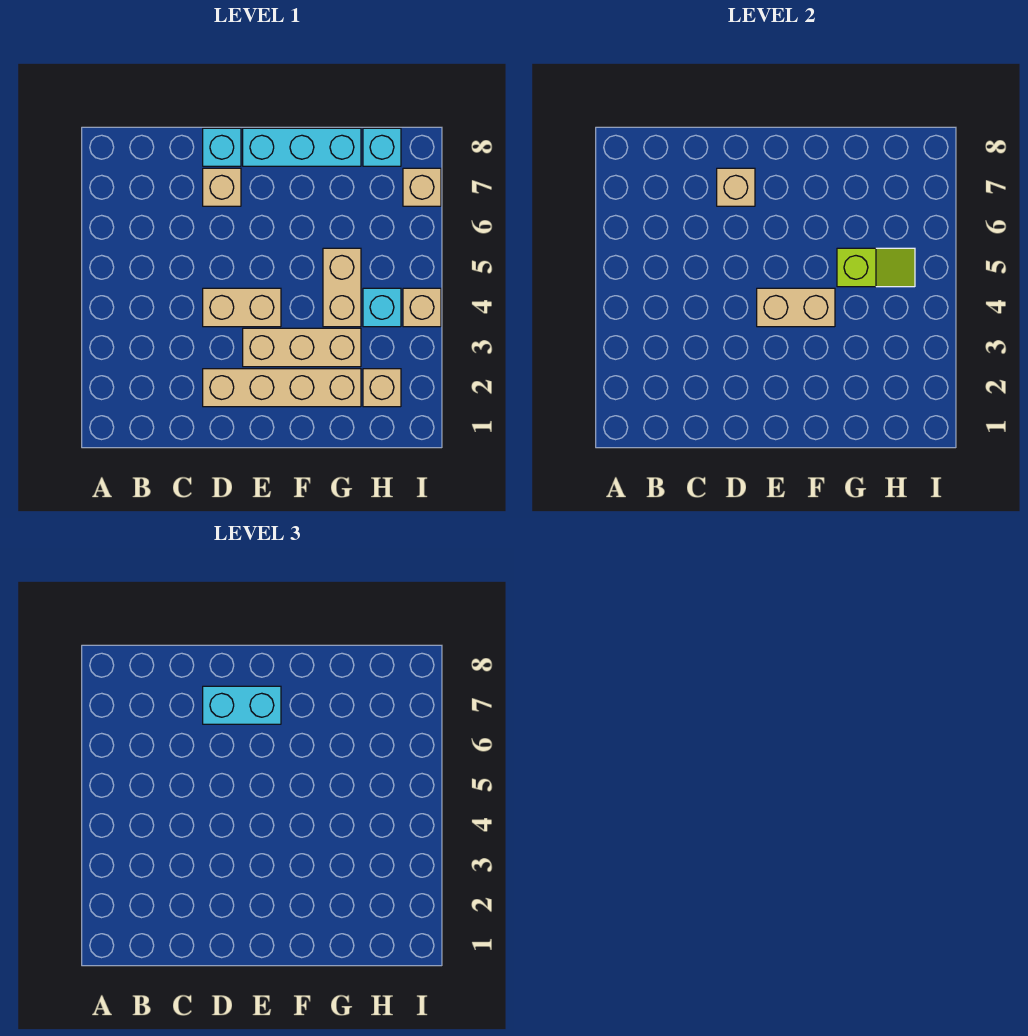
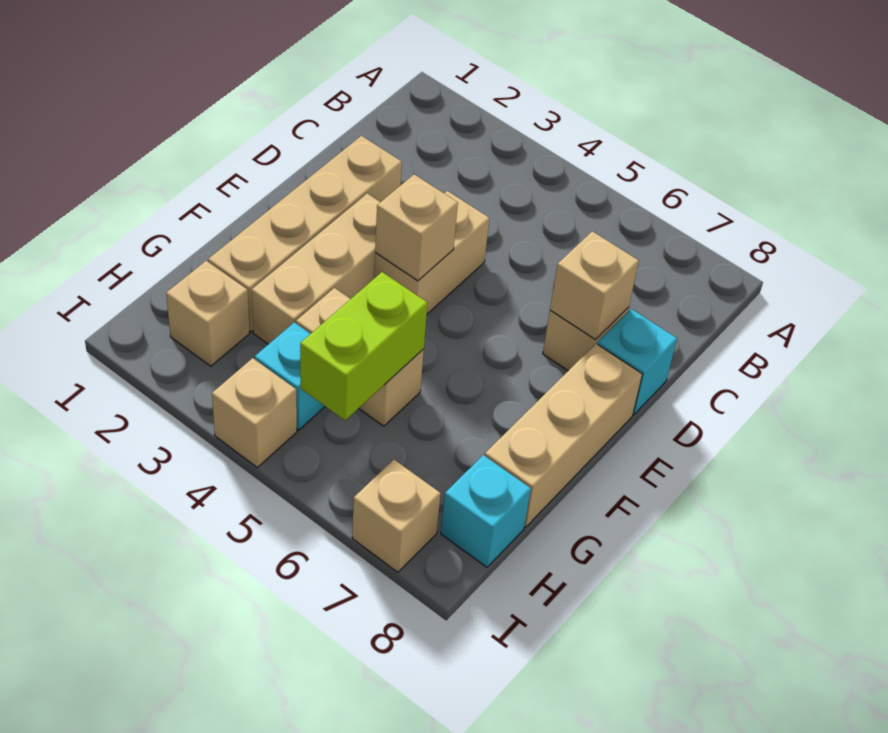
cyan 1x2 brick [203,686,281,724] -> none
tan 1x2 brick [757,288,835,327] -> tan 1x1 brick [375,174,458,281]
cyan 1x3 brick [243,128,361,166] -> tan 1x3 brick [485,344,642,527]
lime 1x2 slope [837,248,915,287] -> lime 1x2 brick [300,272,427,420]

